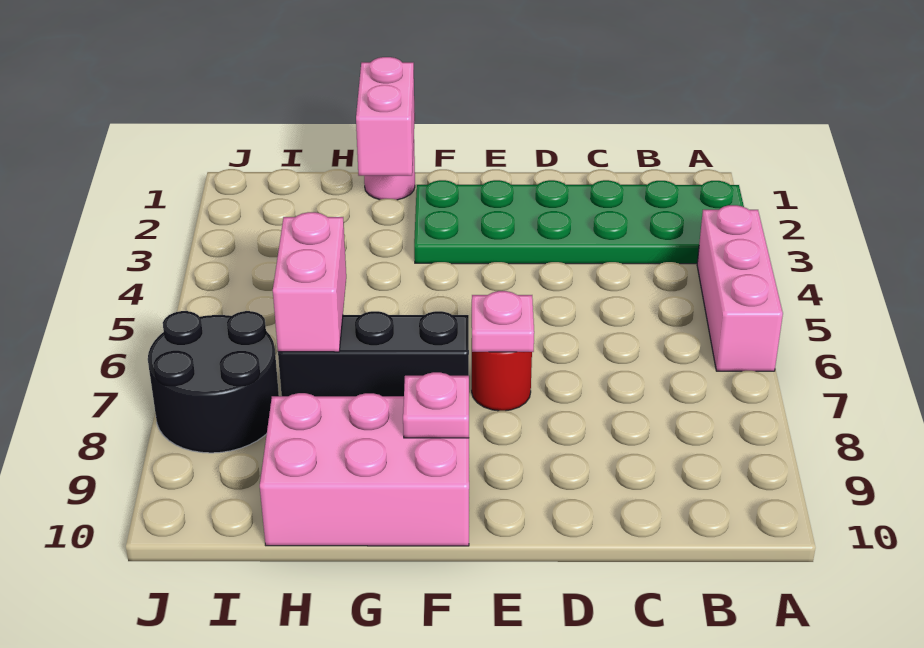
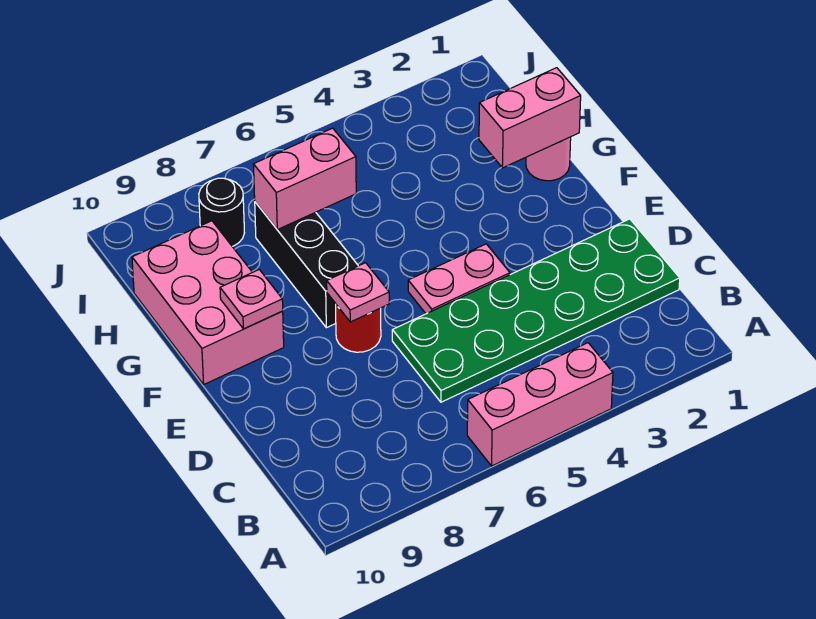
green 2x6 plate [414,180,744,264] -> green 2x6 plate turned to [392,219,680,402]
none -> pink 1x2 plate [408,244,510,314]
black 2x2 round brick [148,311,279,453] -> black 1x1 round brick [199,178,244,246]

